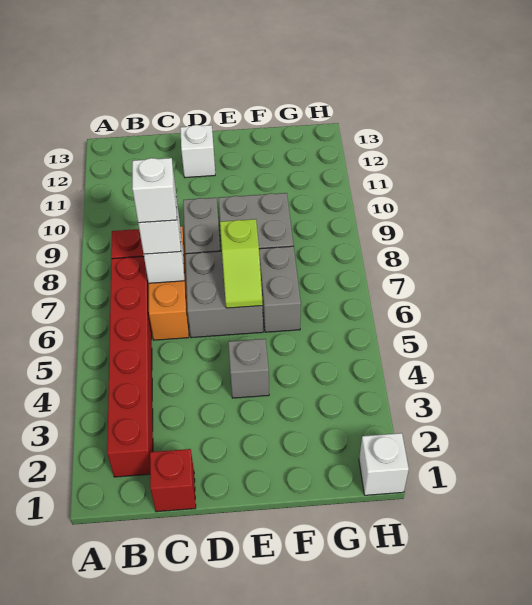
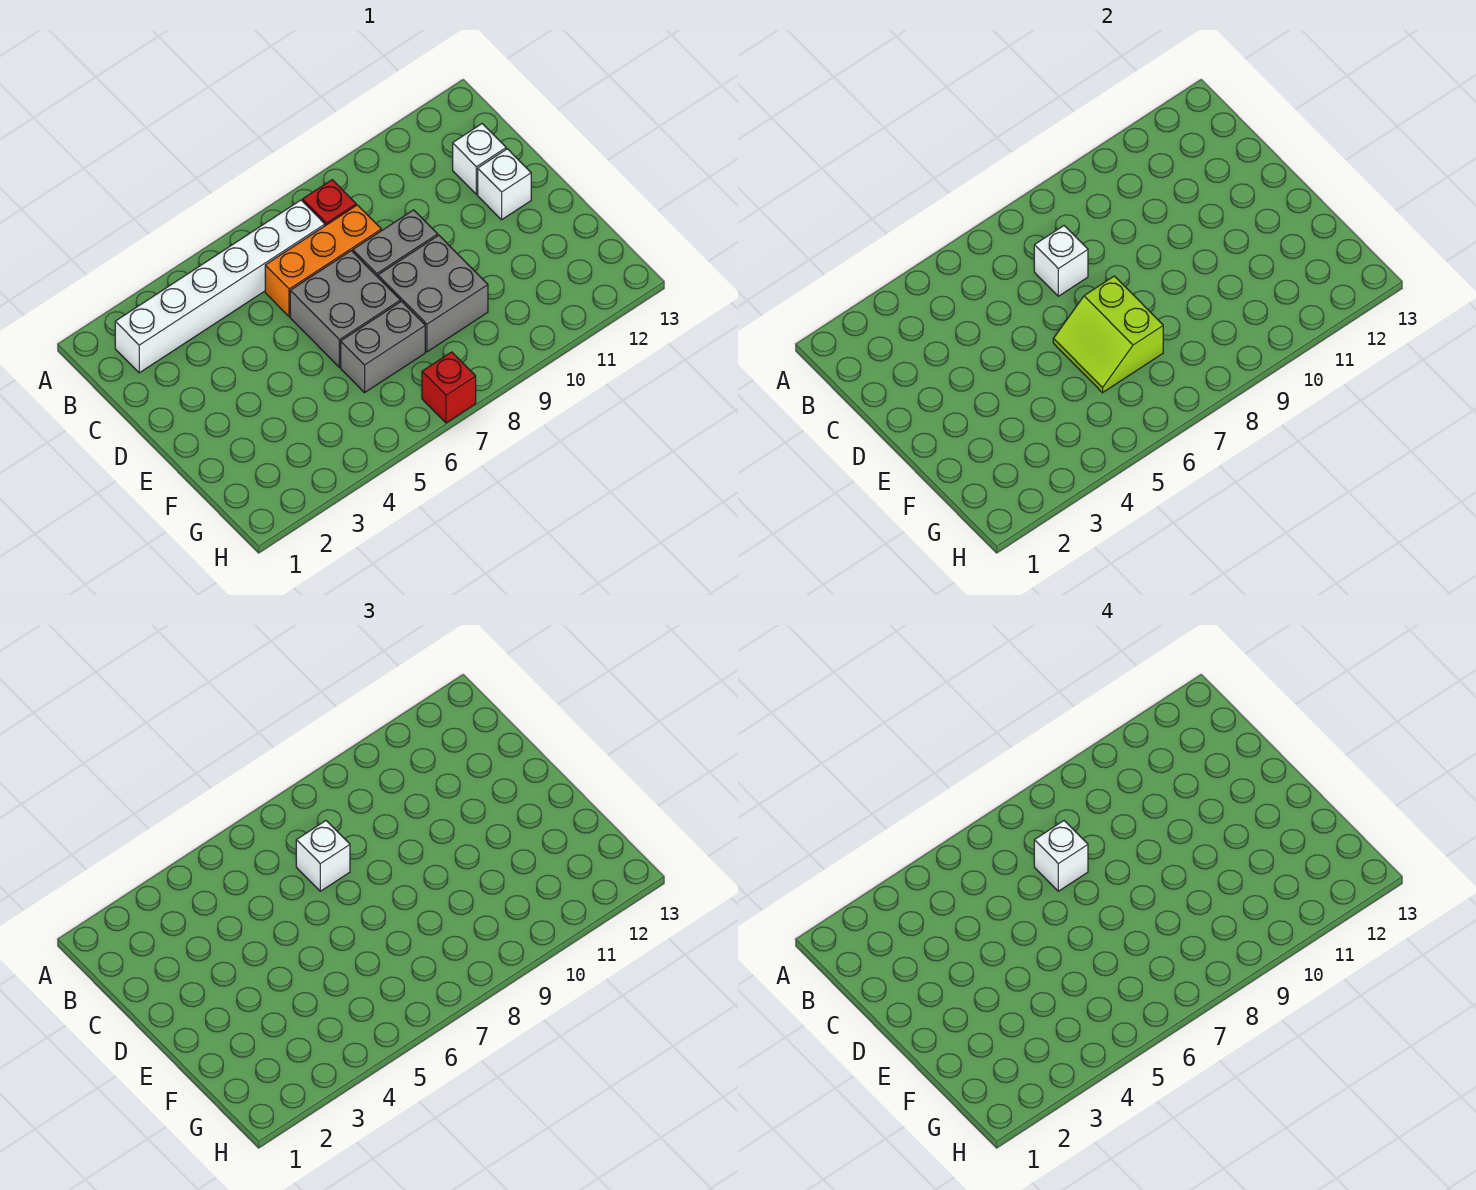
red 1x6 brick [107,257,153,477] -> white 1x6 brick [115,200,325,373]
red 1x1 brick [150,449,196,512] -> red 1x1 brick moved to [422,352,476,423]
grey 1x1 brick [228,339,269,398] -> none
lime 1x2 slope [220,219,263,308] -> lime 2x2 slope [1053,276,1163,393]
white 1x1 brick [359,433,409,495] -> white 1x1 brick moved to [453,124,506,194]

